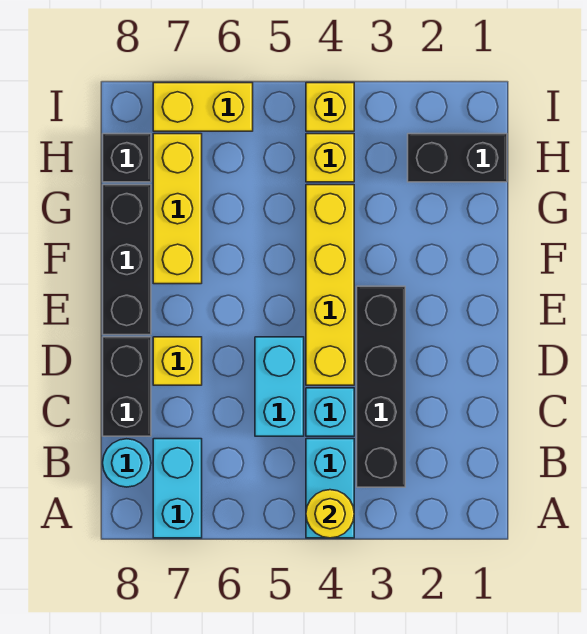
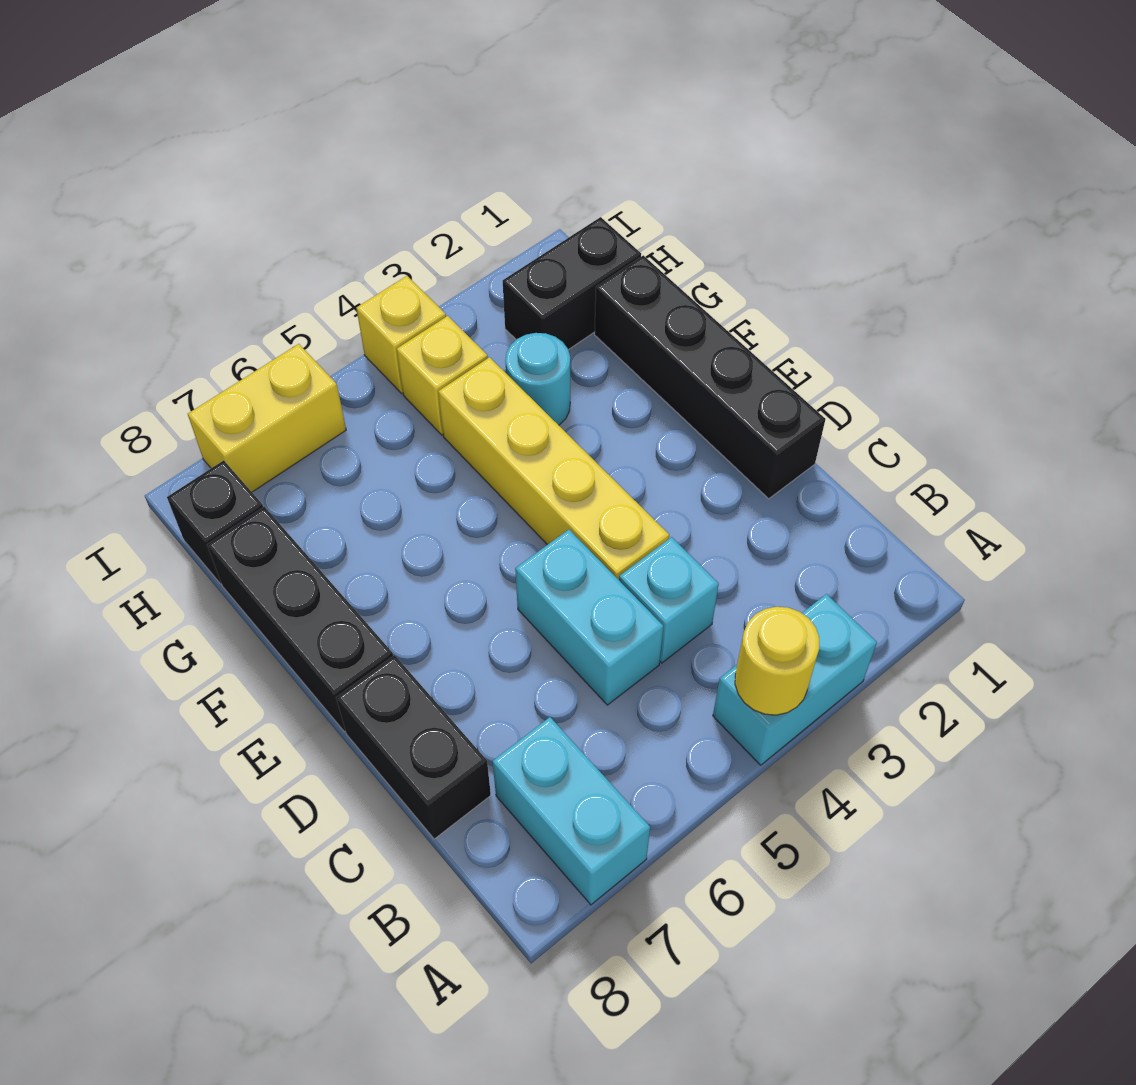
cyan 1x2 brick [306,439,354,538] -> cyan 1x2 brick turned to [713,594,877,765]
black 1x4 brick [357,286,405,487] -> black 1x4 brick moved to [595,255,825,499]
cyan 1x1 round brick [103,439,151,487] -> cyan 1x1 round brick moved to [505,333,570,425]
yellow 1x1 brick [153,337,202,385] -> none
yellow 1x3 brick [153,134,202,284] -> none

